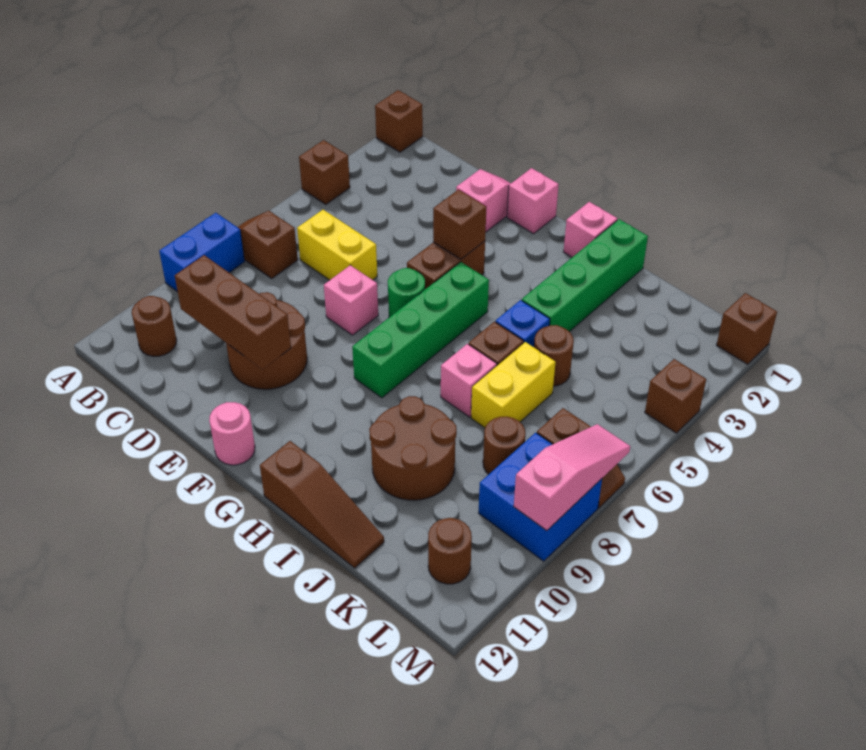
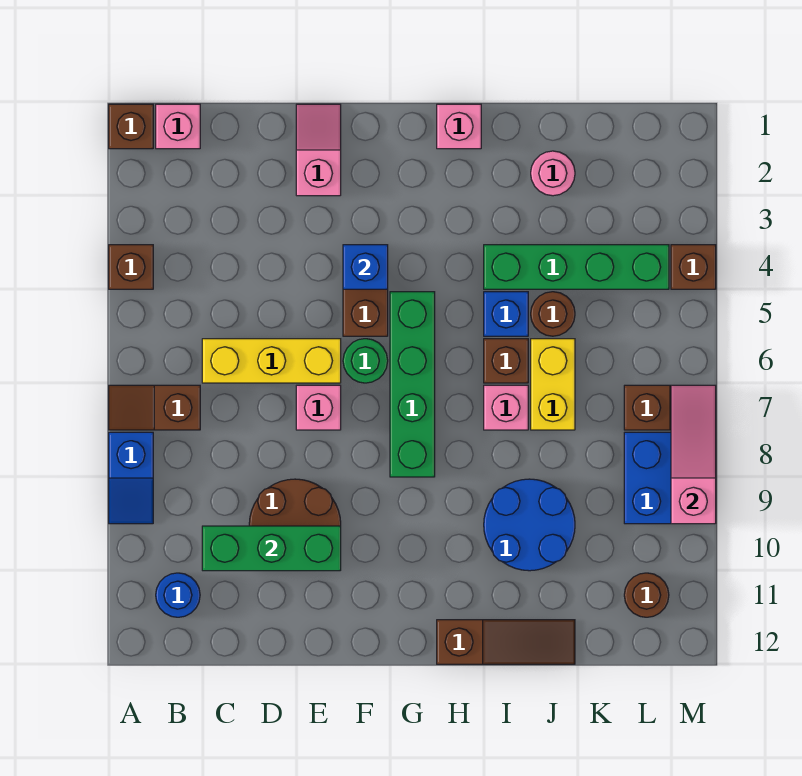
blue 1x2 brick [159,213,245,292] -> blue 1x2 slope [109,432,153,524]
brown 1x1 round brick [132,296,177,356] -> blue 1x1 round brick [156,573,200,617]
yellow 1x2 brick [297,210,377,280] -> yellow 1x3 brick [202,339,341,383]
brown 1x3 brick [175,255,291,369] -> green 1x3 brick [202,526,341,571]
pink 1x1 brick [507,168,559,234] -> pink 1x1 brick moved to [156,104,200,149]
brown 1x1 brick [433,190,486,259] -> blue 1x1 brick [343,245,388,289]
pink 1x1 round brick [209,402,255,465] -> pink 1x1 round brick moved to [531,151,575,196]
green 1x4 brick [522,219,648,332] -> green 1x4 brick turned to [484,245,669,289]
brown 2x2 round brick [369,396,457,500] -> blue 2x2 round brick [484,479,575,571]
brown 1x1 round brick [483,417,525,474] -> none
brown 1x1 brick [717,293,777,364] -> none

